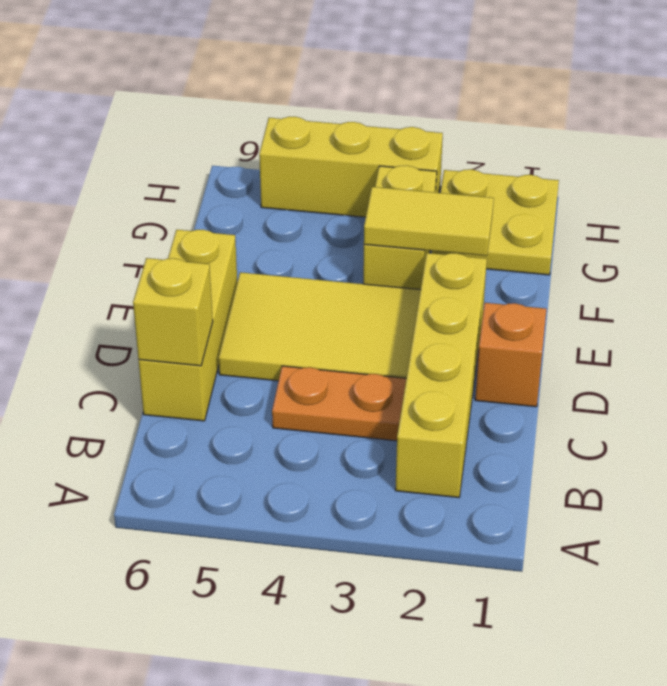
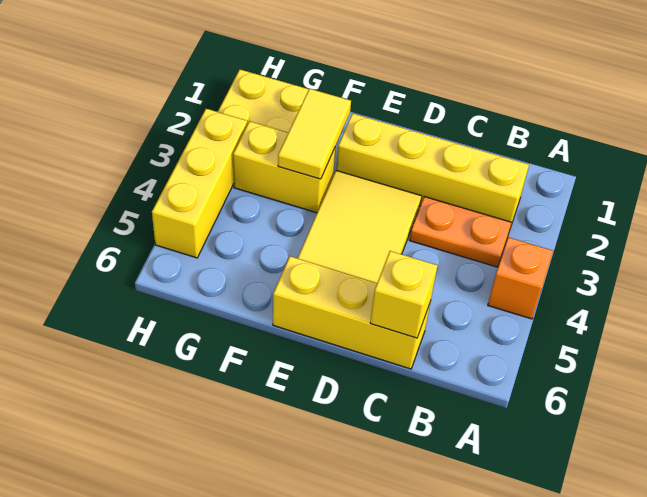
orange 1x2 plate [272,366,406,441] -> orange 1x2 plate turned to [410,197,512,267]
orange 1x1 brick [475,303,546,407] -> orange 1x1 brick moved to [488,237,553,319]

